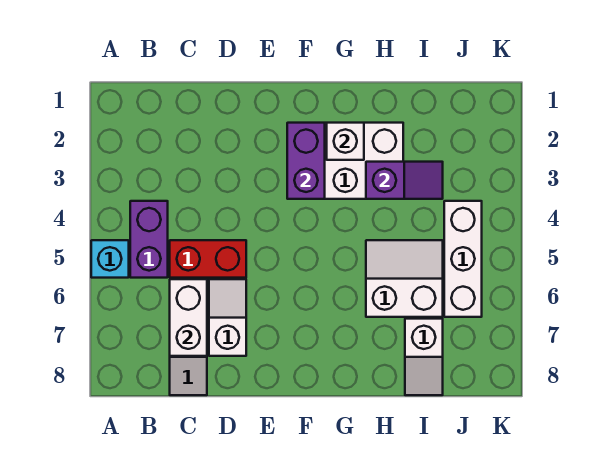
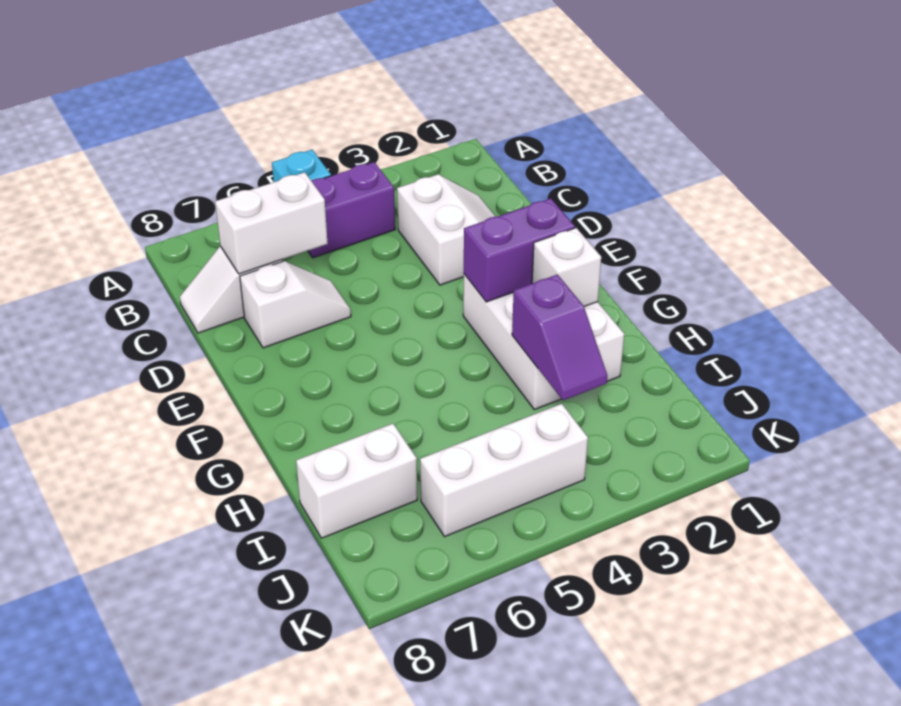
red 1x2 brick [170,240,246,278] -> none
white 2x2 slope [366,240,443,317] -> white 2x2 slope moved to [397,174,496,285]
white 1x2 slope [405,319,443,395] -> white 1x2 brick [296,424,417,538]

